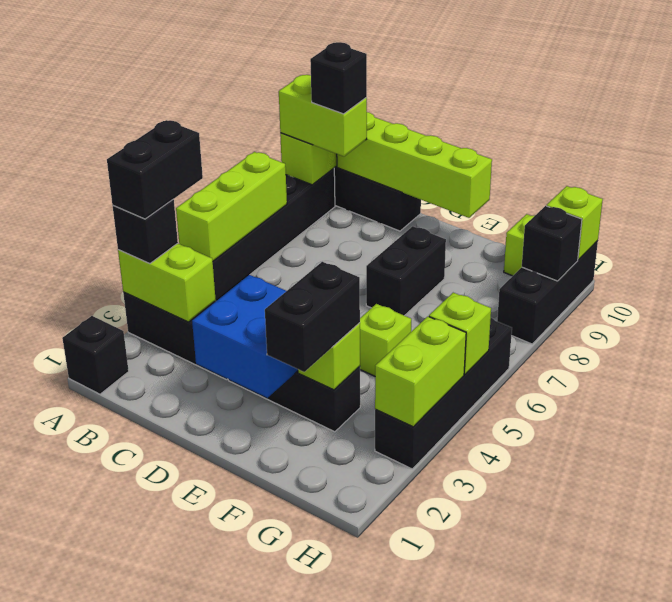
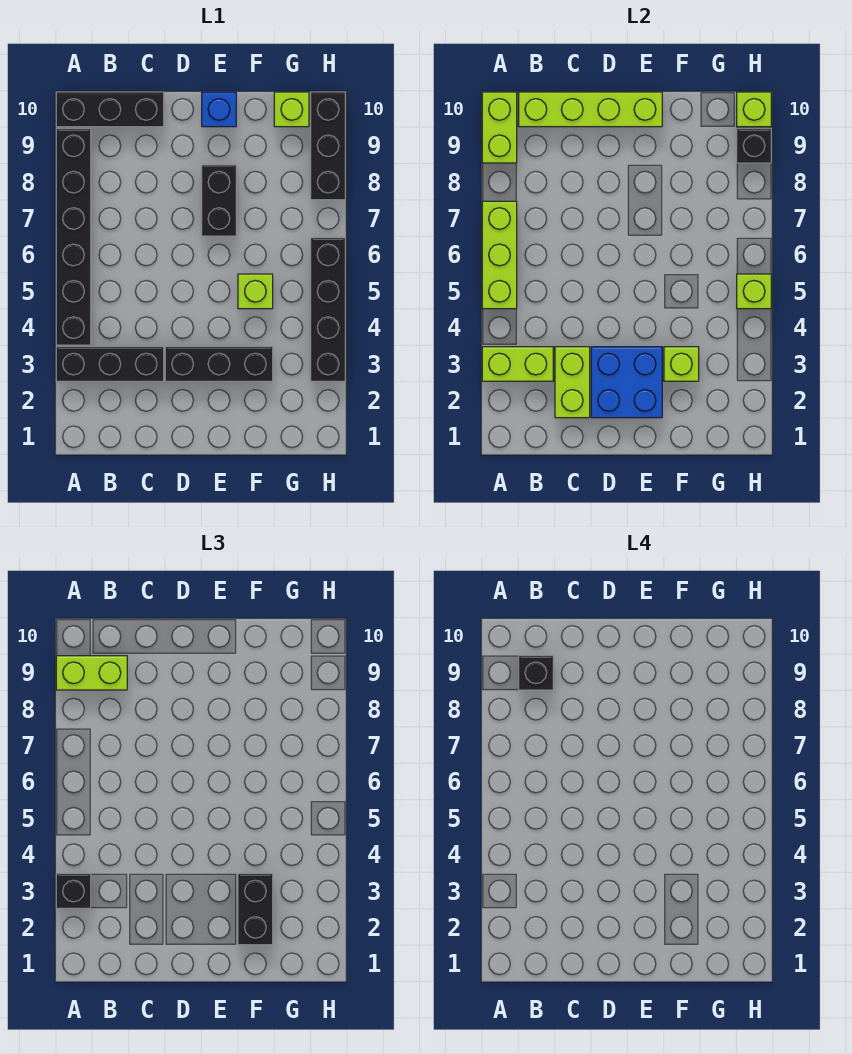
black 1x1 brick [62,316,129,394] -> none
black 1x2 brick [107,120,203,219] -> none
none -> blue 1x1 brick [202,92,236,127]
lime 1x2 brick [375,317,466,427] -> lime 1x2 brick moved to [555,347,590,418]

